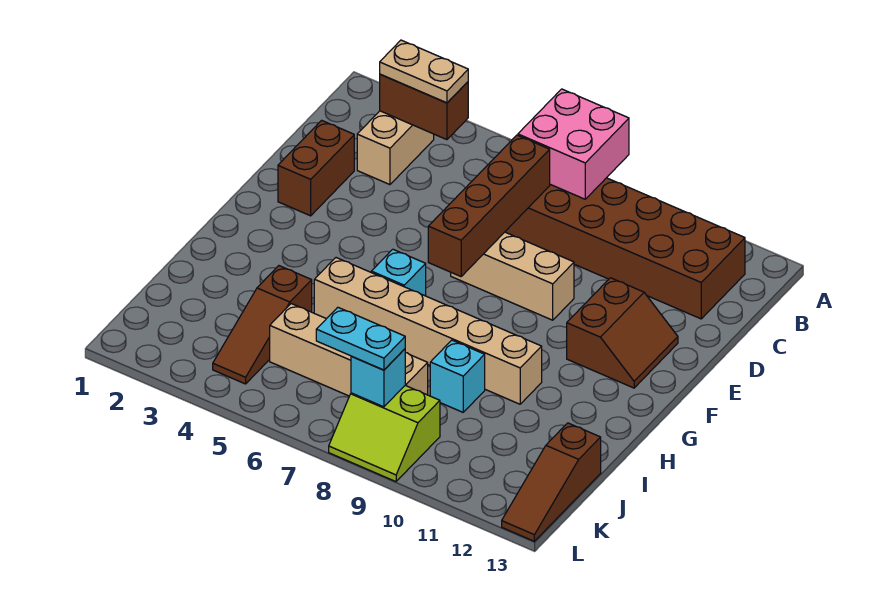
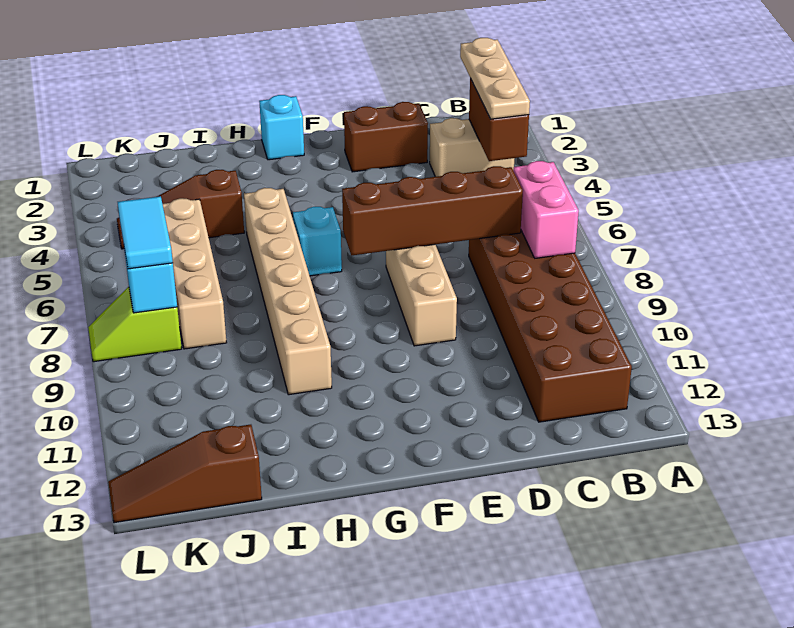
pink 2x2 brick [518,89,629,199] -> pink 1x2 brick [513,161,579,258]
tan 1x2 plate [380,40,468,103] -> tan 1x3 plate [460,38,530,119]
brown 2x2 slope [567,278,678,388] -> none
cyan 1x1 brick [430,340,485,412] -> cyan 1x1 brick moved to [259,95,304,160]
cyan 1x2 plate [316,307,405,370] -> cyan 1x2 tile [118,196,173,269]
lime 2x2 slope [329,386,440,482] -> lime 1x2 slope [88,287,182,362]

